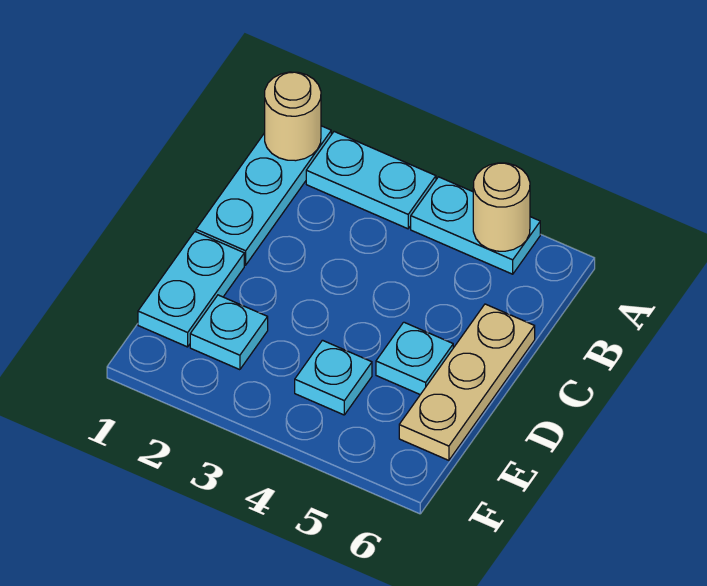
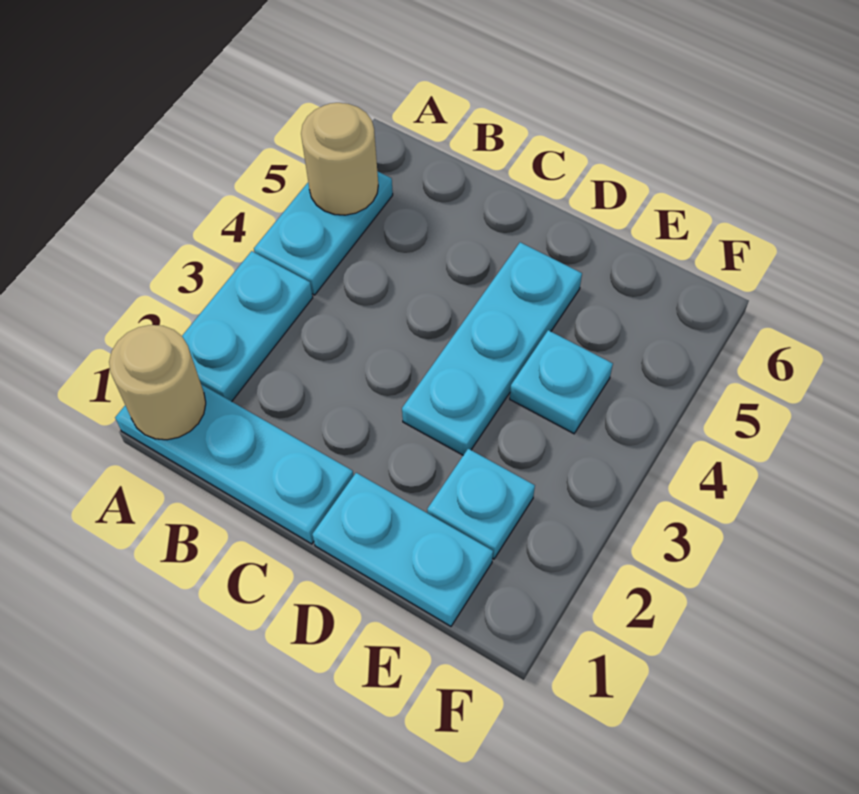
tan 1x3 plate [399,304,535,460] -> none
cyan 1x1 plate [376,322,453,395] -> cyan 1x3 plate [402,242,582,455]

